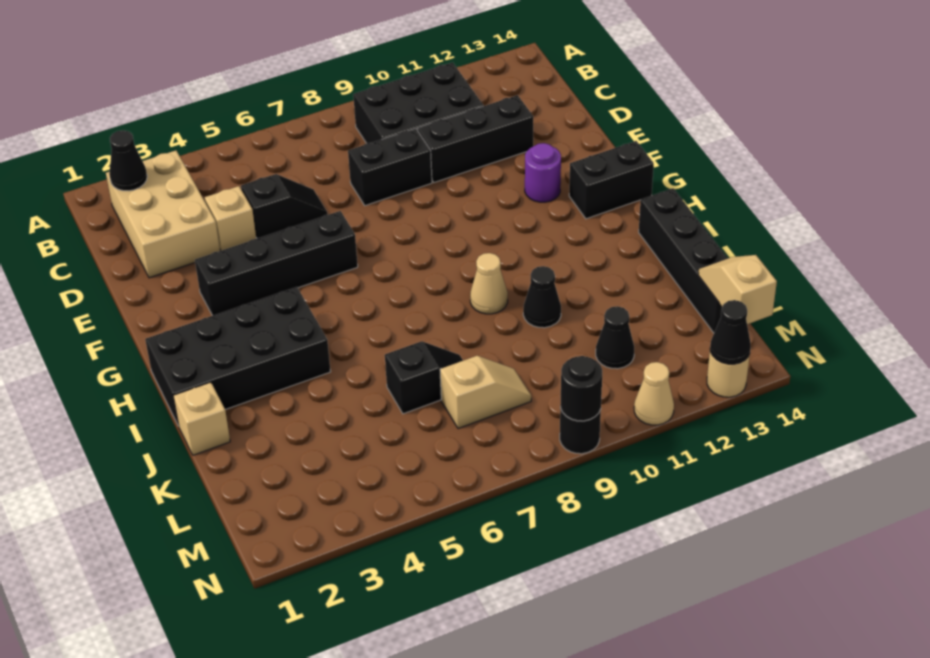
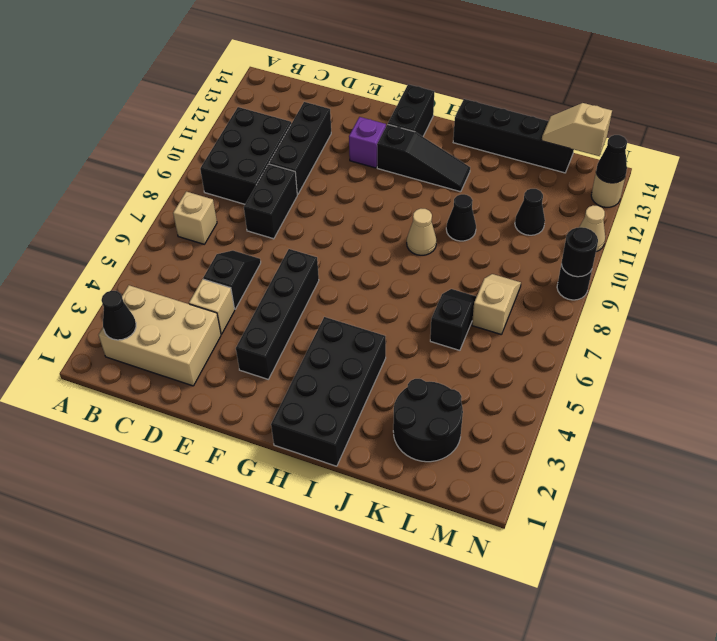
purple 1x1 round brick [525,143,561,202] -> purple 1x1 brick [349,117,386,168]
none -> black 1x3 slope [377,124,470,192]
tan 1x1 brick [173,382,230,455] -> tan 1x1 brick moved to [173,192,217,244]
none -> black 2x2 round brick [393,379,463,462]

